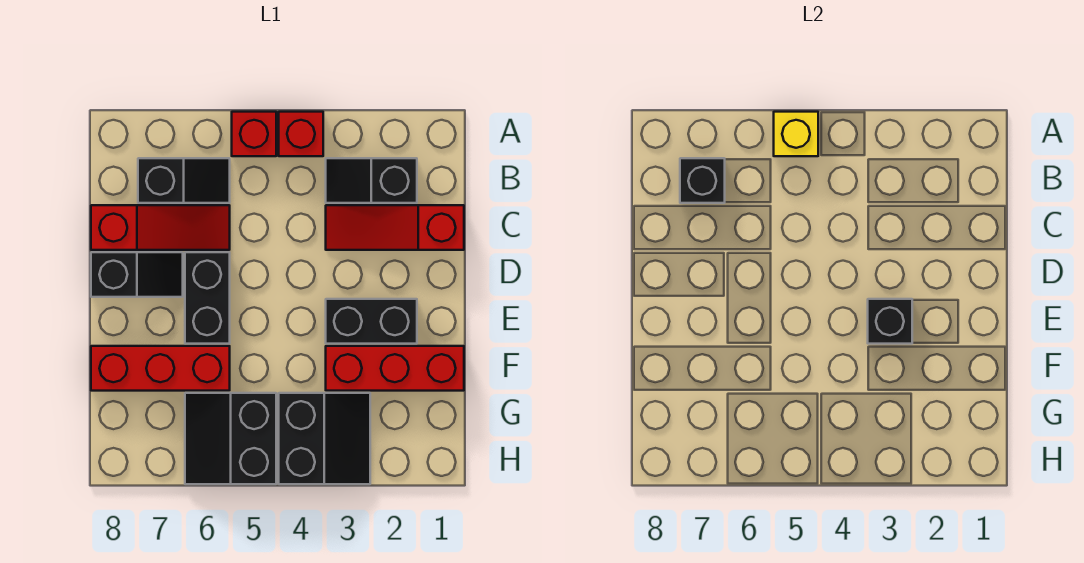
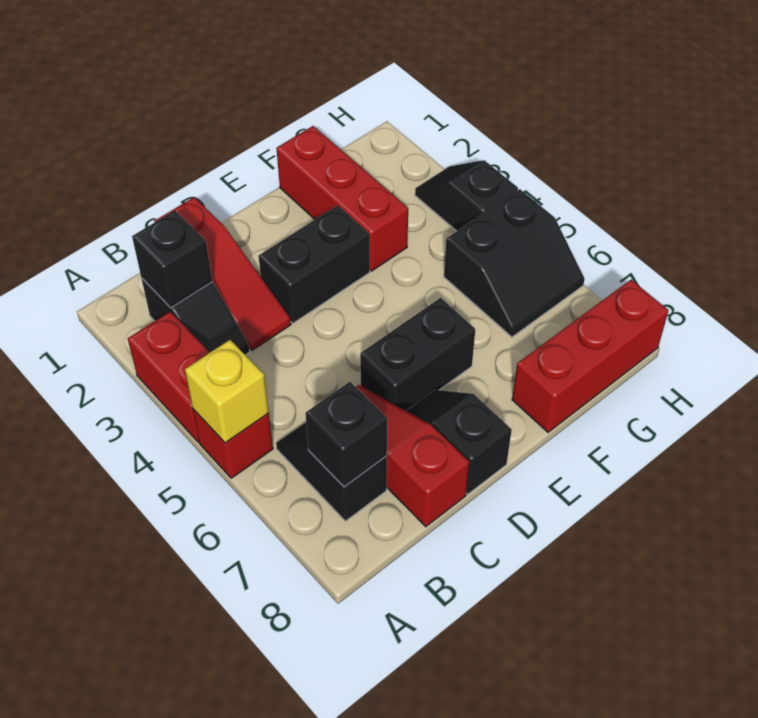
red 1x1 brick [279,112,323,156] -> red 1x2 brick [128,312,210,442]
black 1x2 brick [326,299,417,344] -> black 1x2 brick turned to [259,205,370,323]
black 1x1 brick [868,299,912,344] -> black 1x1 brick moved to [132,210,212,308]
red 1x3 brick [91,346,230,391] -> red 1x3 brick turned to [512,280,669,432]
black 2x2 slope [279,393,370,484] -> black 1x2 slope [415,160,518,231]

